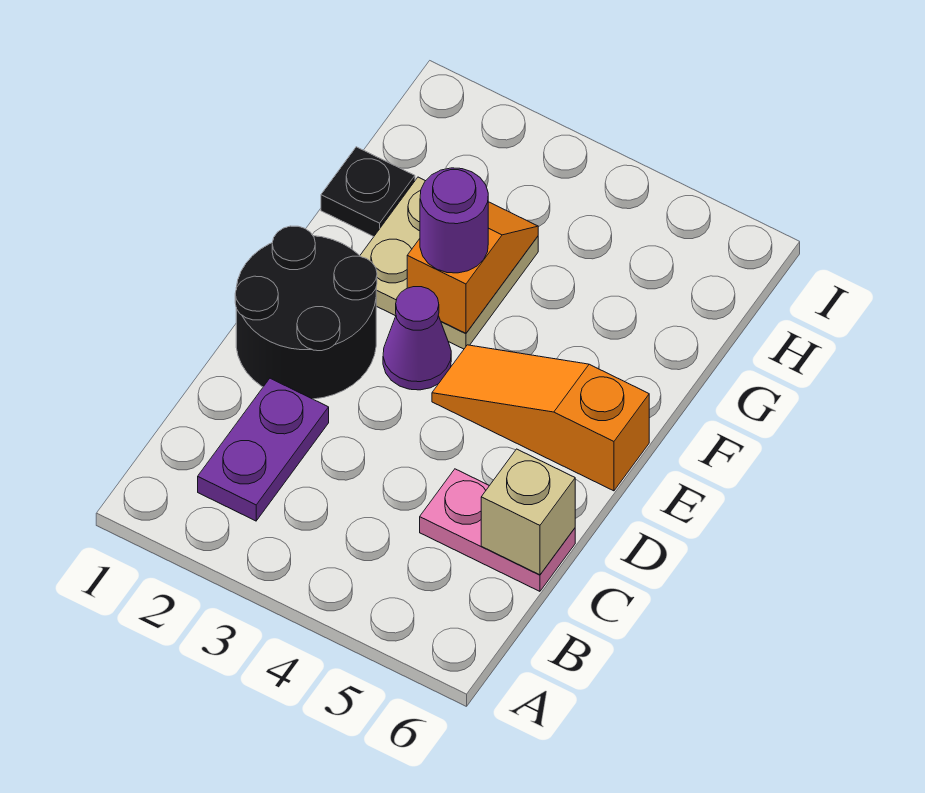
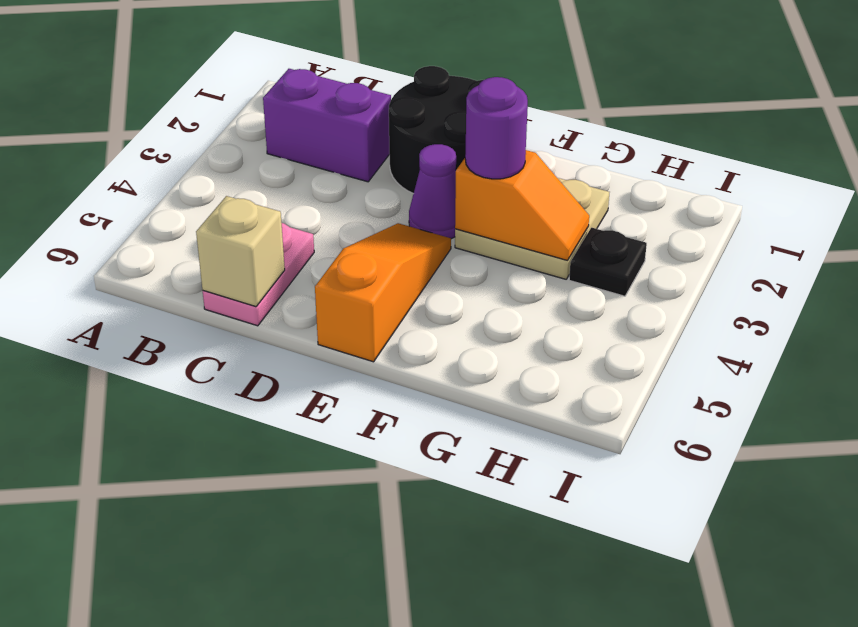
purple 1x2 plate [198,378,329,521] -> purple 1x2 brick [263,69,391,182]
black 1x1 plate [321,147,415,237] -> black 1x1 plate moved to [569,228,647,296]

